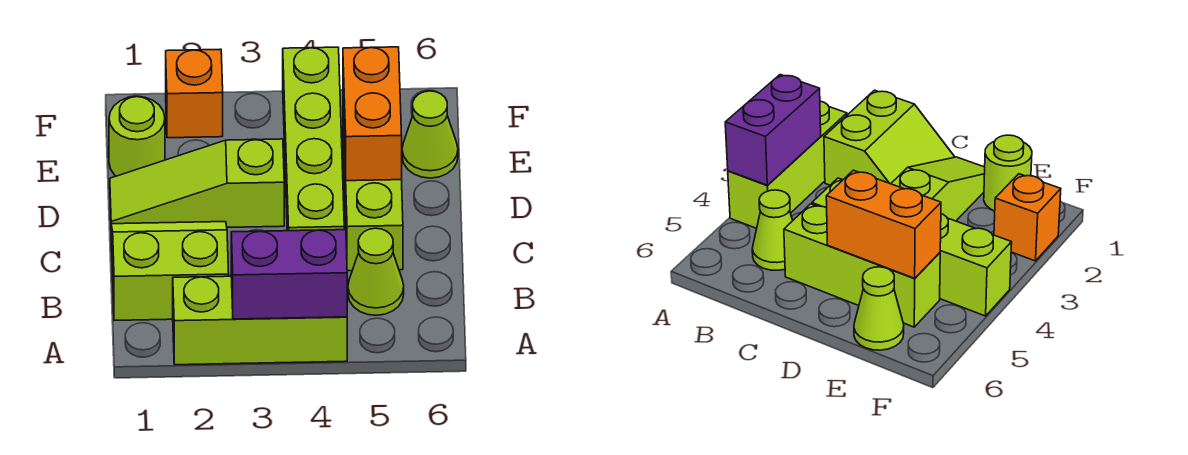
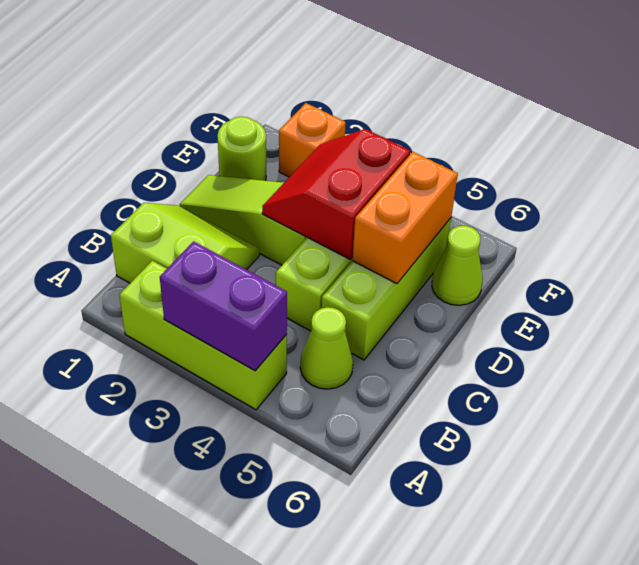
none -> red 2x2 slope [262,129,410,259]

